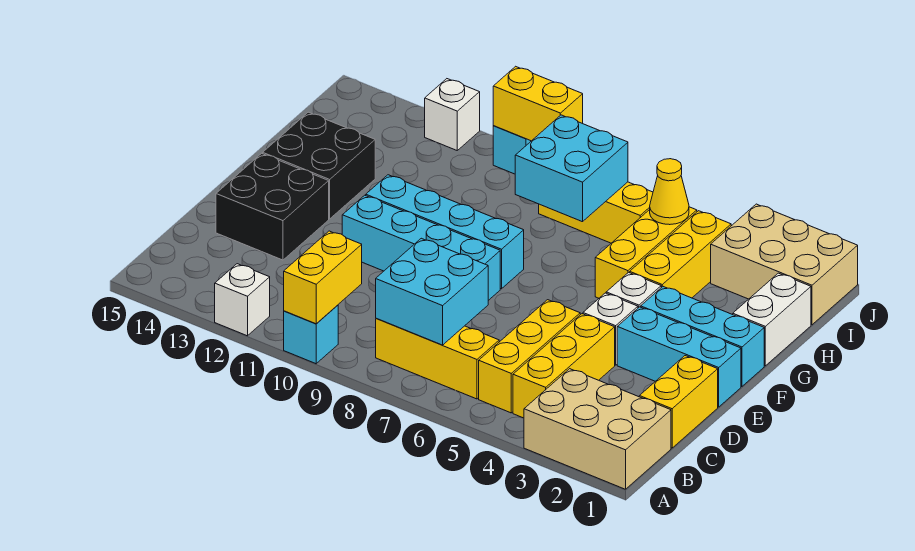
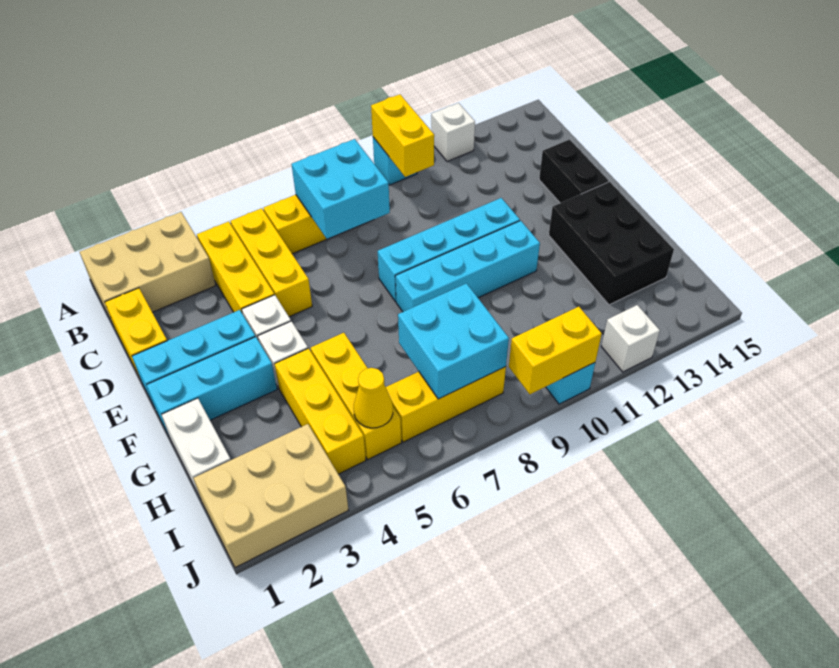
black 2x2 brick [216,153,329,260] -> black 1x2 brick [539,140,608,203]
black 2x2 brick [263,112,375,219] -> black 2x3 brick [549,182,674,305]

